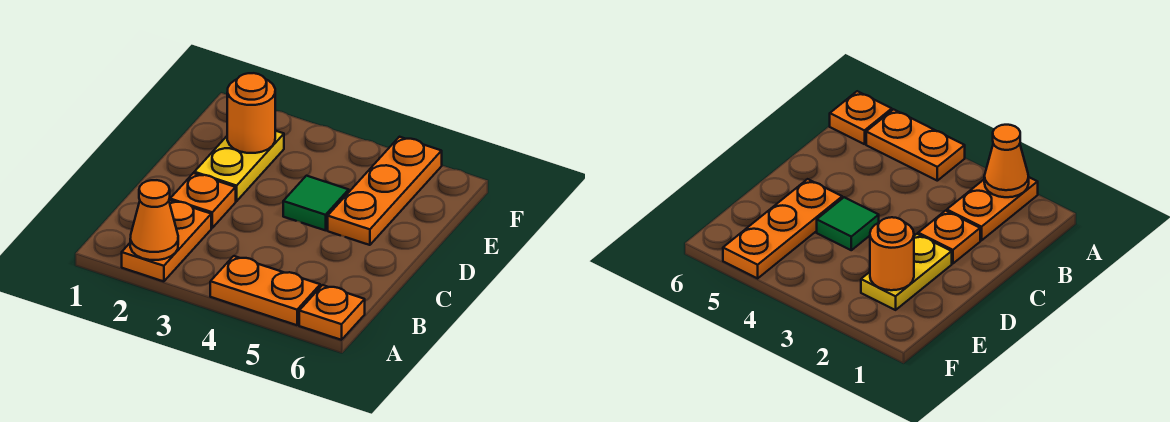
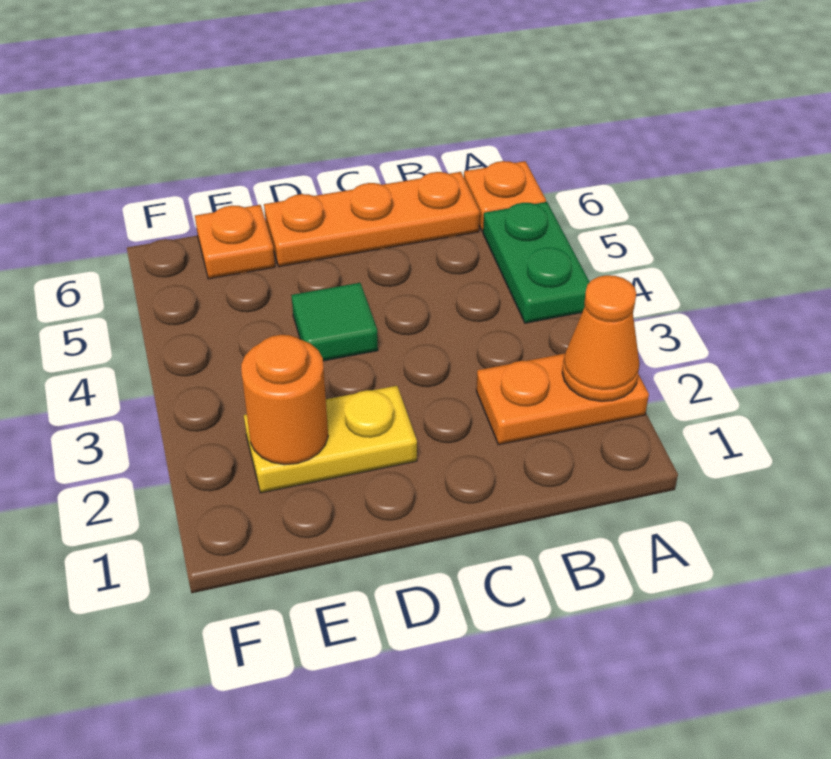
orange 1x2 plate [210,256,320,325] -> green 1x2 plate [483,202,590,323]
orange 1x1 plate [170,173,236,228] -> orange 1x1 plate moved to [195,205,275,279]
orange 1x3 plate [328,137,442,245] -> orange 1x3 plate moved to [264,172,480,267]

